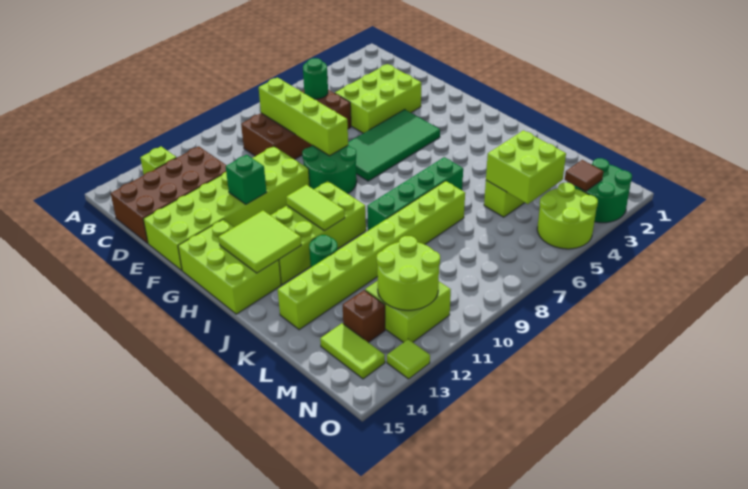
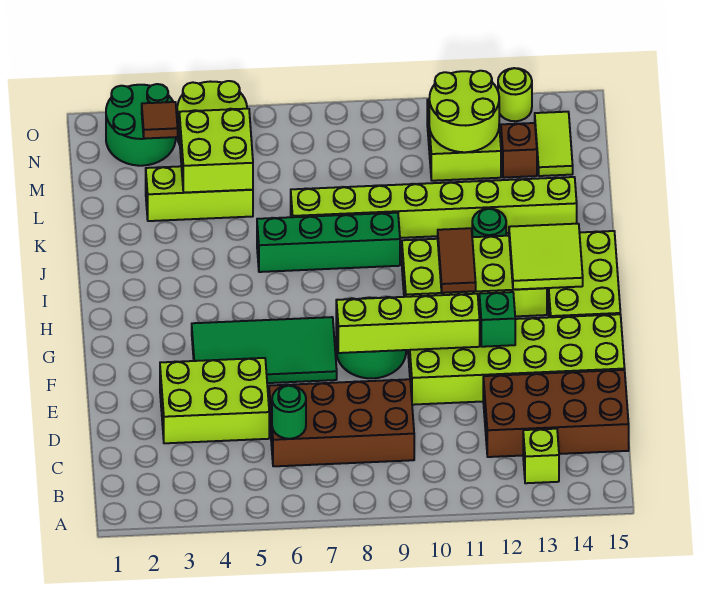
lime 1x4 brick [259,78,348,156] -> lime 1x4 brick turned to [336,294,480,353]
lime 1x2 tile [286,185,345,231] -> brown 1x2 tile [438,228,476,293]
lime 1x1 tile [387,339,430,379] -> lime 1x1 round brick [498,68,532,121]

